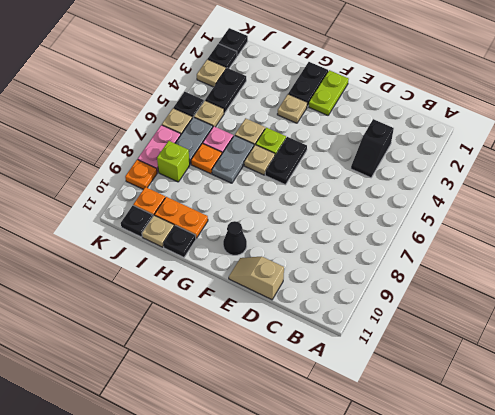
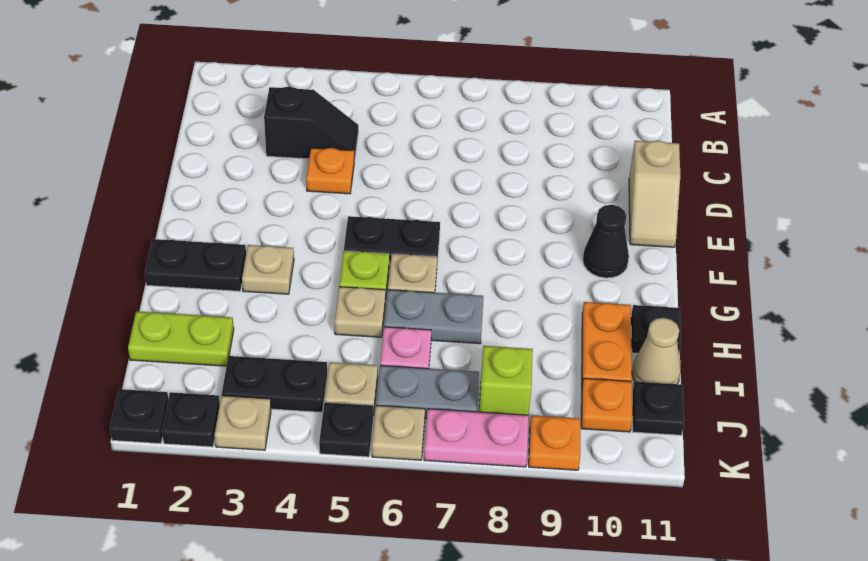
lime 1x2 plate [309,70,349,115] -> lime 1x2 plate moved to [128,311,234,366]
orange 1x1 plate [191,143,222,174] -> orange 1x1 plate moved to [306,148,354,194]
tan 1x1 plate [142,215,174,247] -> tan 1x1 cone [632,318,681,384]

